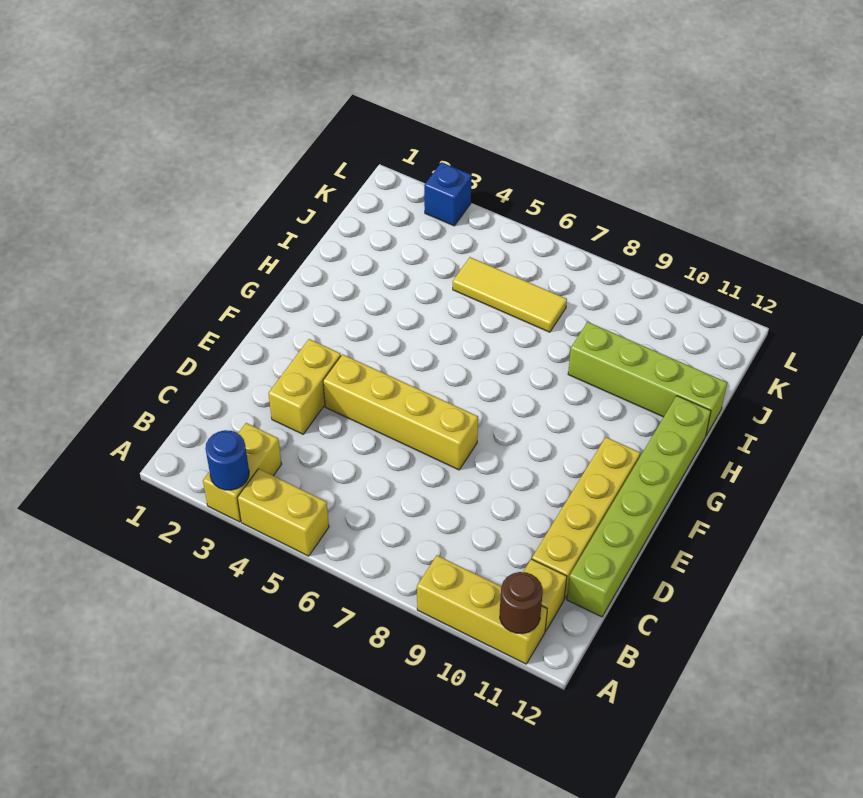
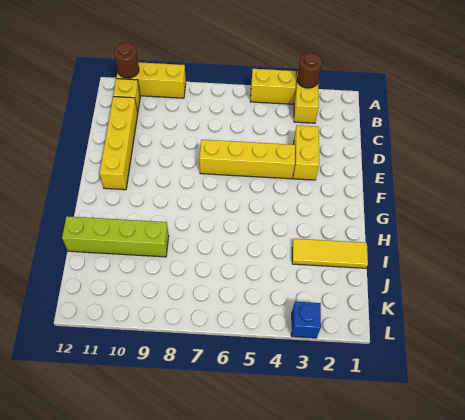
blue 1x1 round brick [205,430,249,490] -> brown 1x1 round brick [297,53,322,88]
lime 1x6 brick [567,396,711,617] -> none
yellow 1x3 tile [453,257,567,332] -> yellow 1x3 tile moved to [292,239,368,268]

